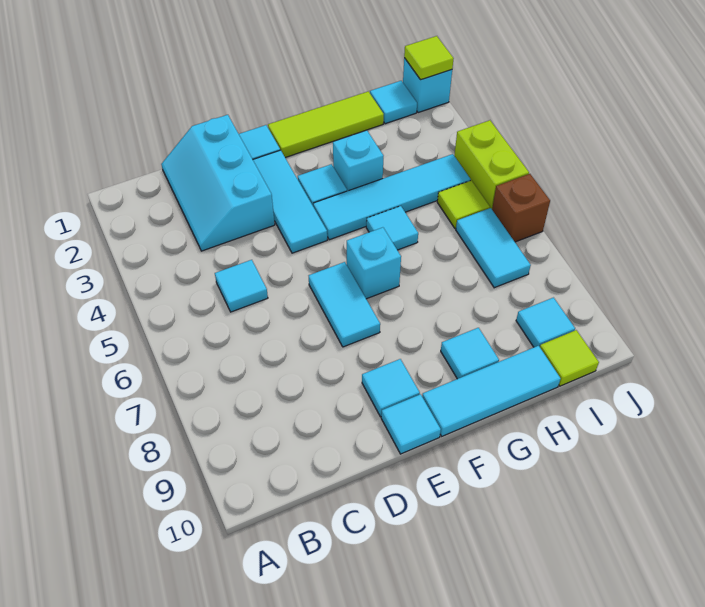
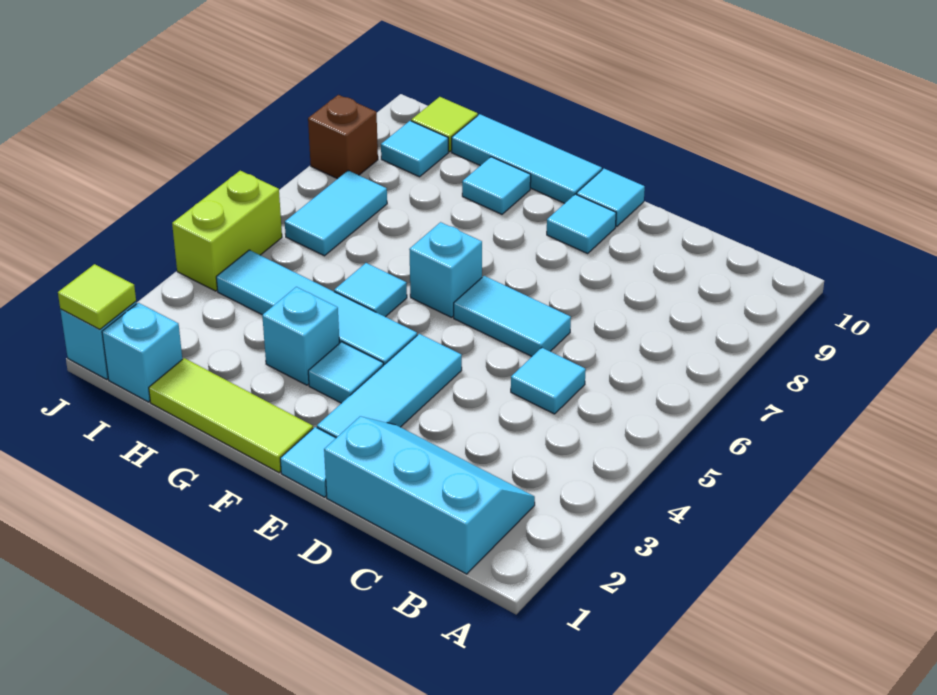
cyan 2x3 slope [161,115,275,251] -> cyan 2x3 slope turned to [324,416,535,574]
cyan 1x2 tile [309,262,380,347] -> cyan 1x2 tile turned to [454,276,571,356]
cyan 1x1 tile [370,81,417,124] -> cyan 1x1 brick [102,303,182,402]
lime 1x1 tile [437,180,490,229] -> none
brown 1x1 brick [492,174,550,242] -> brown 1x1 brick moved to [308,95,378,179]

